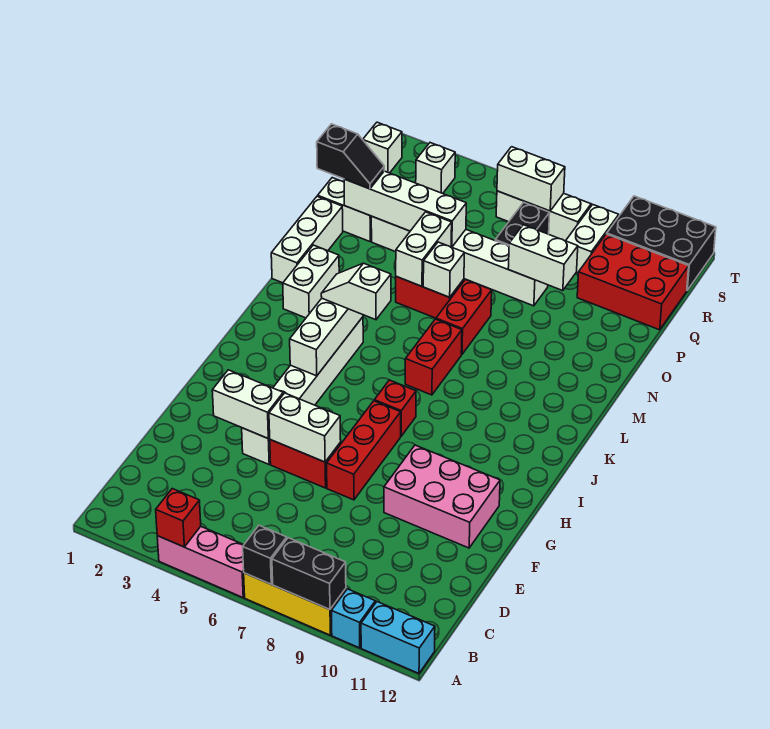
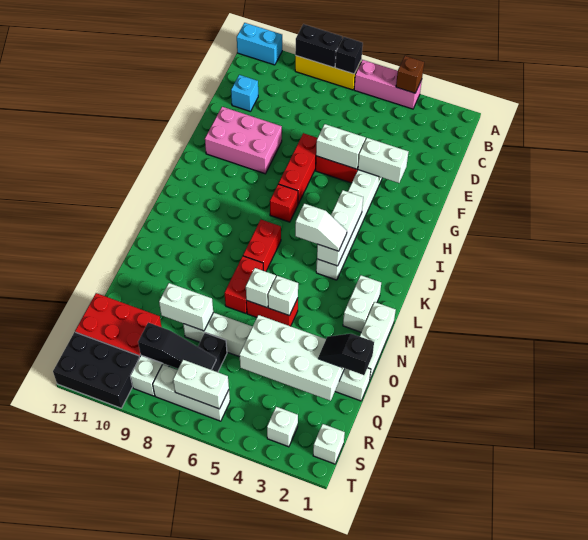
red 1x1 brick [156,489,201,547] -> brown 1x1 brick [396,56,424,93]
cyan 1x1 brick [331,589,375,648] -> cyan 1x1 brick moved to [231,75,258,112]
white 1x2 brick [396,212,452,286] -> white 1x1 brick [268,276,298,316]
white 1x4 brick [344,171,466,247] -> white 2x4 brick [239,315,345,401]
none -> black 1x3 slope [138,323,216,370]

